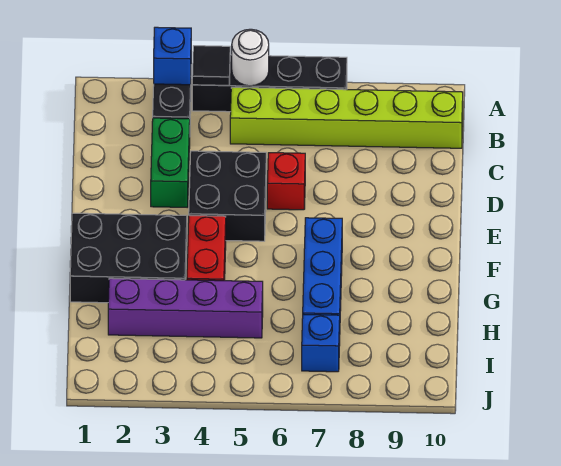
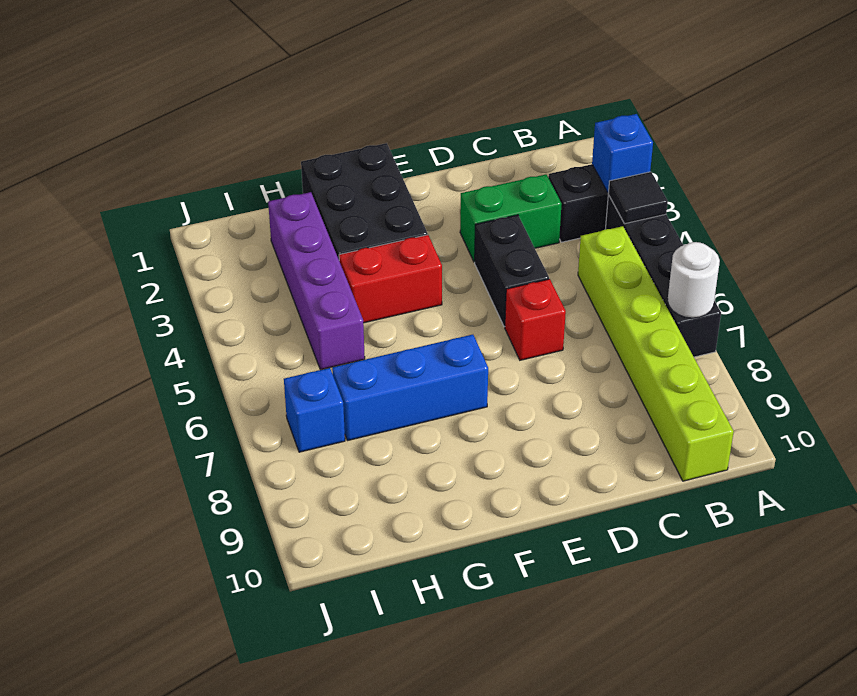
white 1x1 round brick [232,29,269,86] -> white 1x1 round brick moved to [667,242,720,318]
black 2x2 brick [189,151,266,241] -> black 1x2 brick [475,215,549,327]

